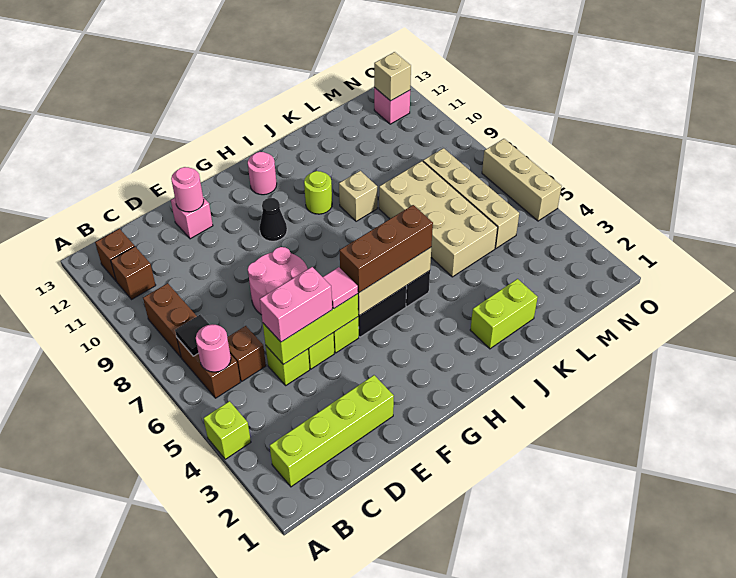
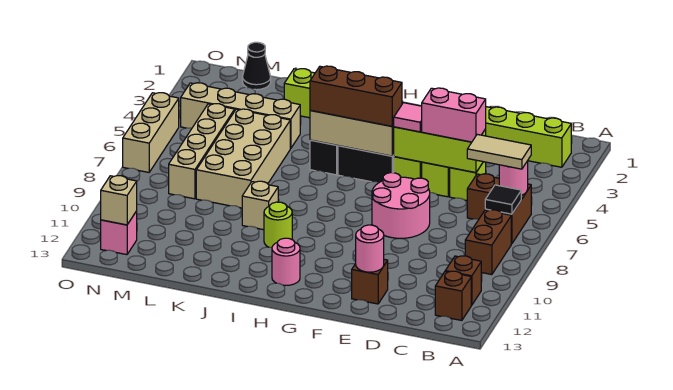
lime 1x1 brick [204,401,251,459] -> none
none -> tan 1x2 tile [467,134,531,169]
pink 1x1 brick [171,197,213,239] -> brown 1x1 brick [352,259,388,304]
black 1x1 cone [259,198,287,241] -> black 1x1 cone moved to [242,42,271,90]
none -> tan 1x4 brick [181,83,300,149]

